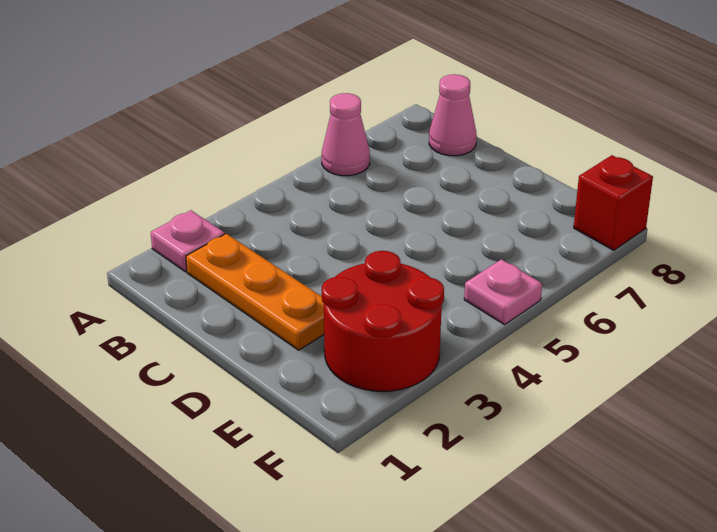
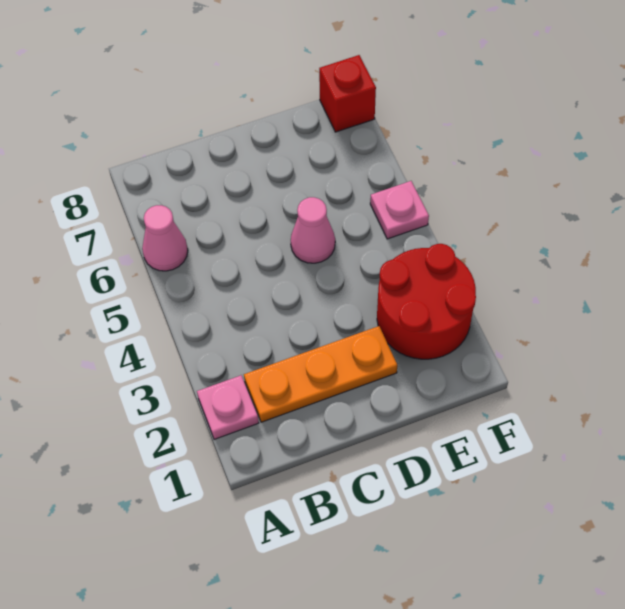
pink 1x1 cone [429,74,477,156] -> pink 1x1 cone moved to [291,197,335,263]

